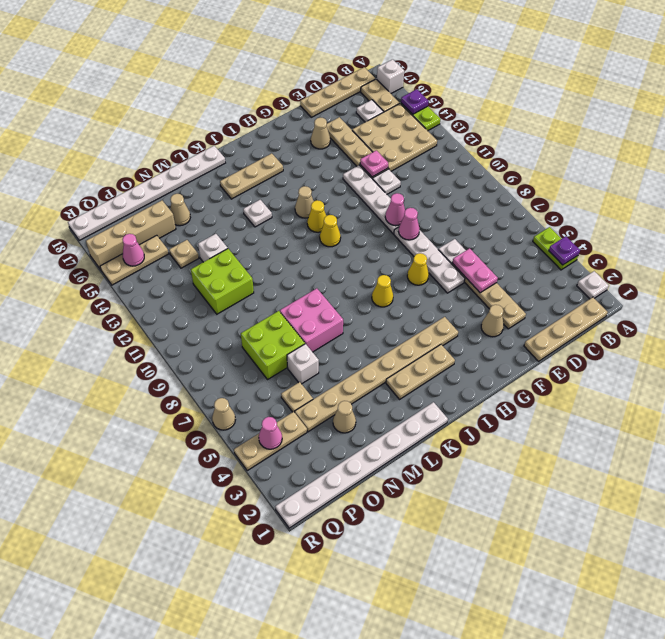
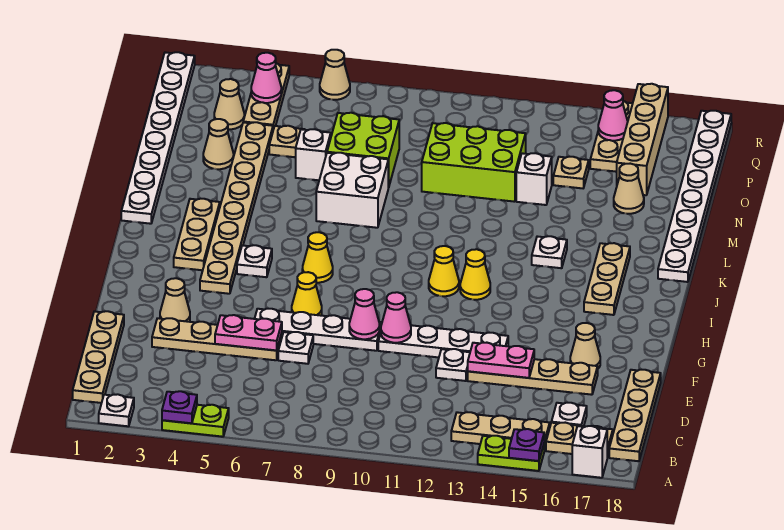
tan 3x3 plate [352,104,437,171] -> tan 1x3 plate [451,412,550,451]
pink 1x1 plate [360,150,388,177] -> pink 1x2 plate [468,343,534,378]
none -> white 1x1 plate [237,245,272,277]
tan 1x1 cone [295,186,314,218] -> tan 1x1 cone moved to [214,79,244,129]
pink 2x2 brick [280,288,343,352] -> white 2x2 brick [316,153,388,228]
lime 2x2 brick [191,249,254,314] -> lime 2x3 brick [422,123,526,202]

